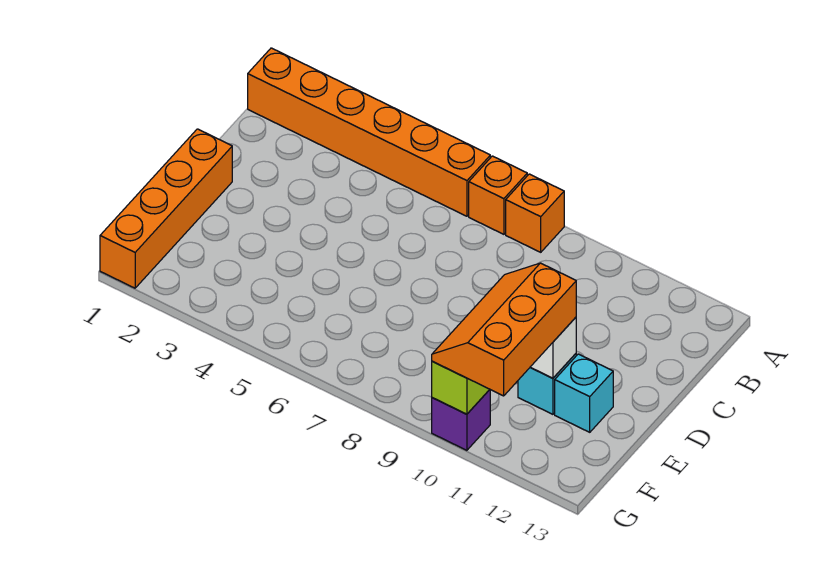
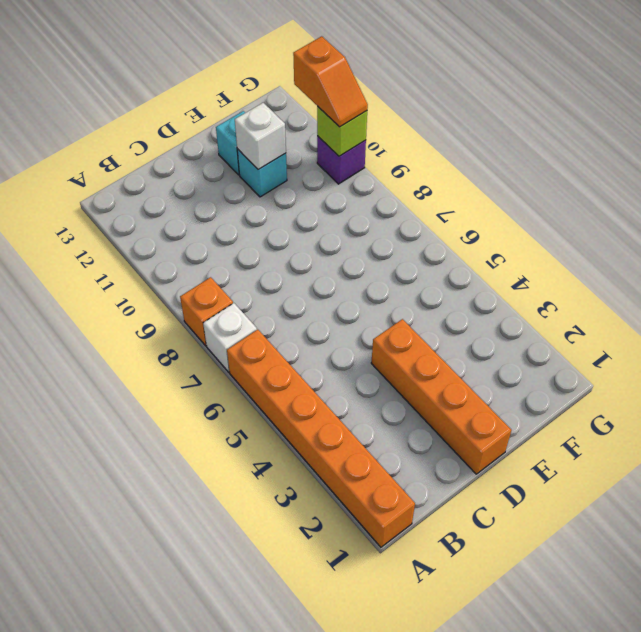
orange 1x1 brick [469,156,527,234] -> white 1x1 brick [203,303,257,372]
orange 1x4 brick [100,129,232,288] -> orange 1x4 brick turned to [371,319,511,474]
orange 2x3 slope [432,263,576,396] -> orange 1x2 slope [293,36,368,127]

